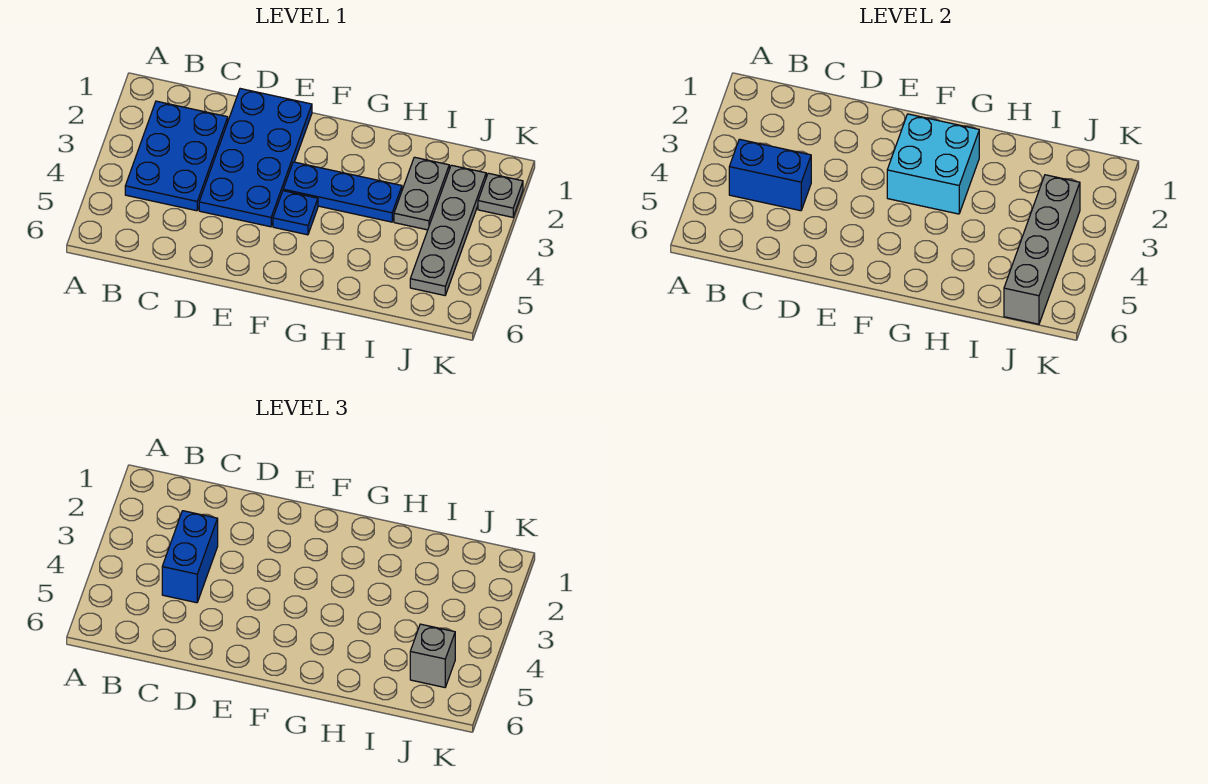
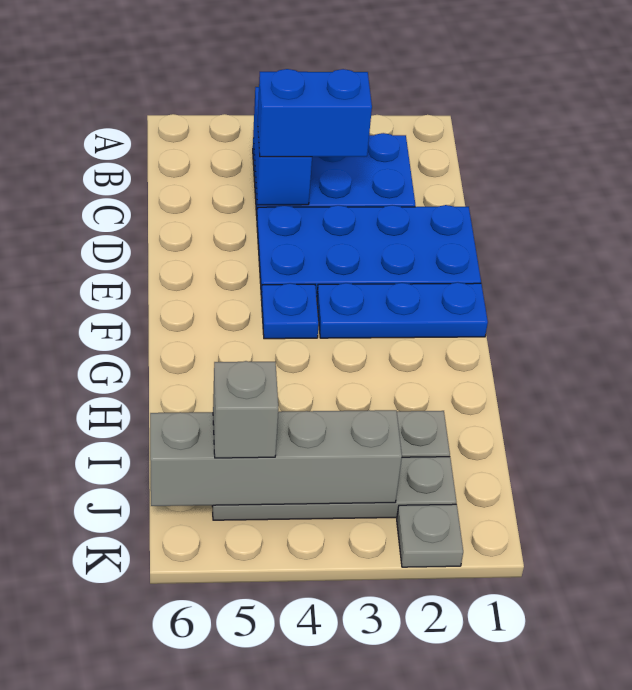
cyan 2x2 brick [887,114,979,214] -> none
blue 1x3 plate [283,162,402,222] -> blue 1x3 plate turned to [317,282,488,338]

